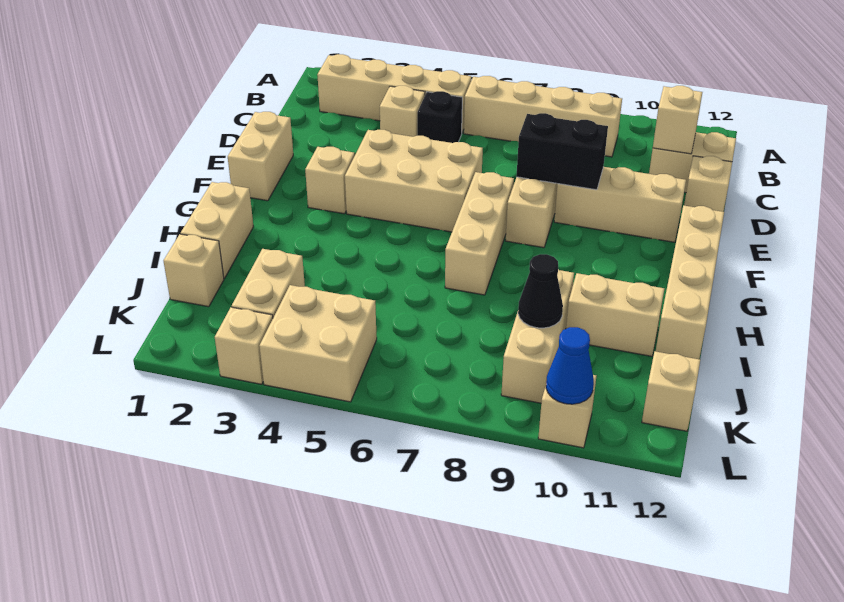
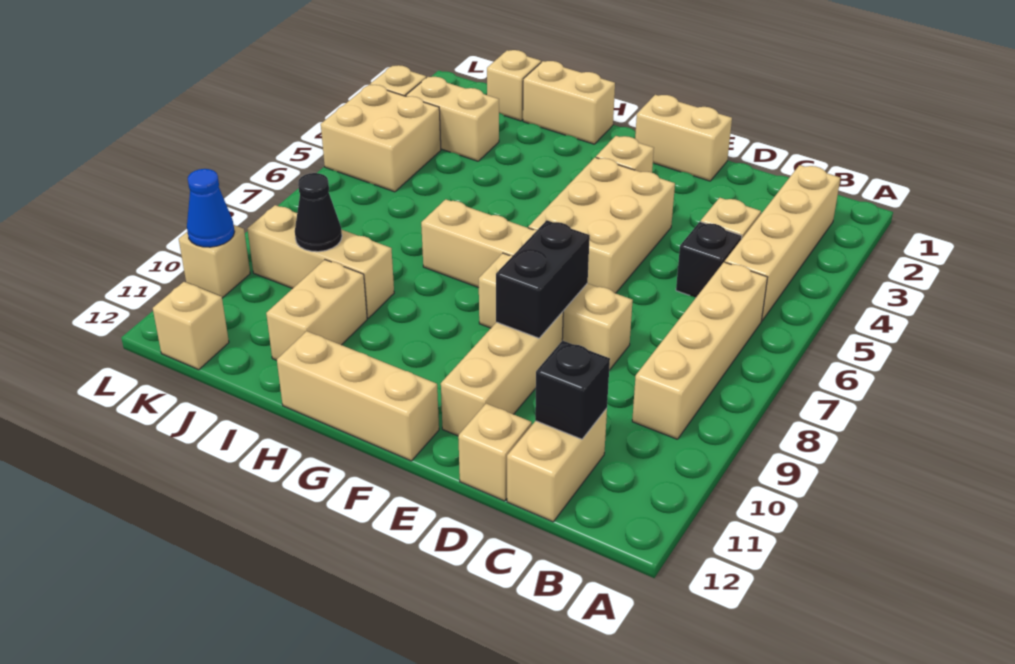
tan 1x1 brick [653,86,702,154] -> black 1x1 brick [535,340,610,439]
tan 1x4 brick [656,206,724,359] -> tan 1x3 brick [277,331,439,461]

